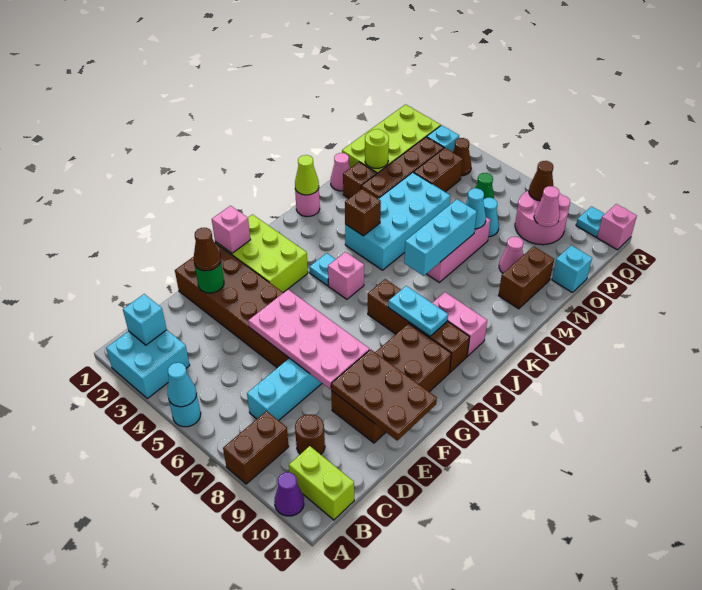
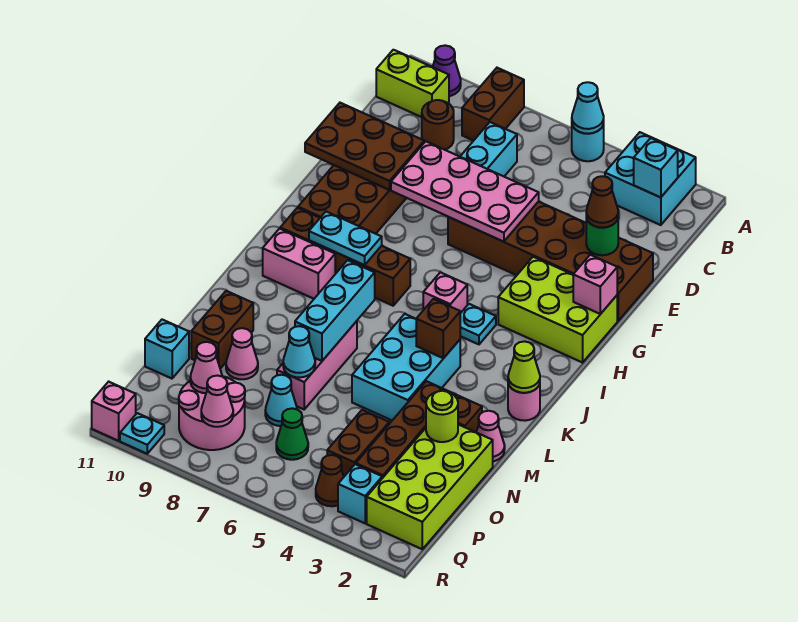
cyan 2x4 brick [345,172,450,270] -> cyan 2x3 brick [352,314,460,420]
brown 1x1 cone [529,161,554,201] -> pink 1x1 cone [201,376,233,427]

